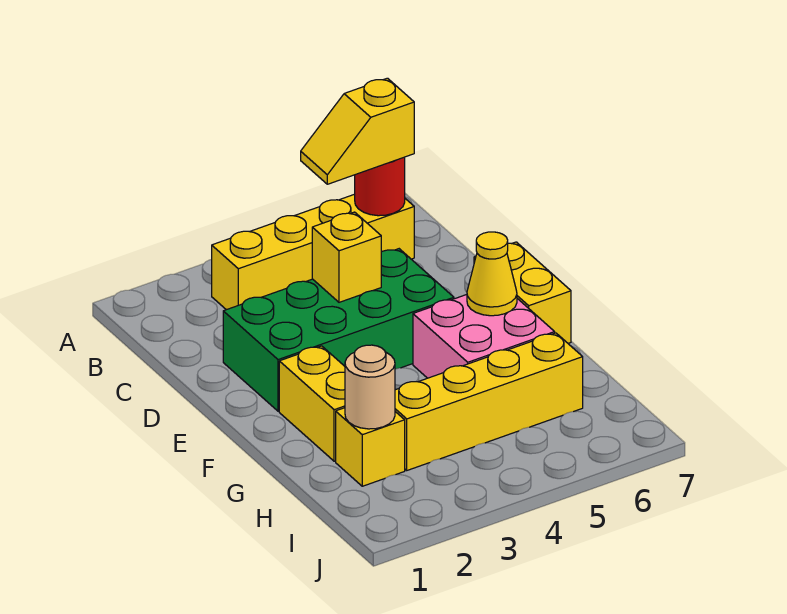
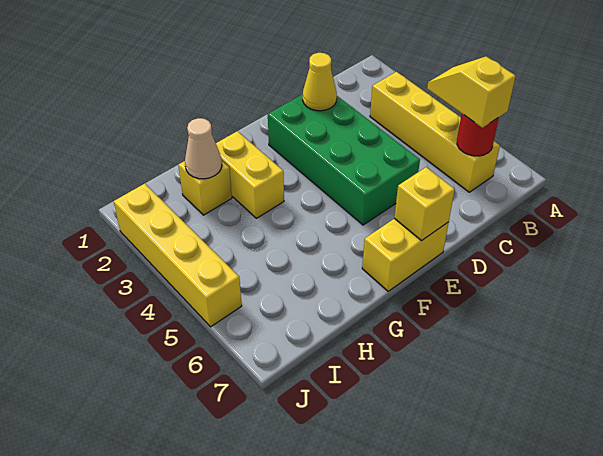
yellow 1x1 brick [312,212,381,302] -> yellow 1x1 brick moved to [394,167,455,241]
yellow 1x2 brick [279,346,345,461] -> yellow 1x2 brick turned to [216,131,284,218]
pink 2x2 brick [413,295,555,378] -> none
yellow 1x1 cone [467,232,517,316] -> yellow 1x1 cone moved to [303,53,337,111]
tan 1x1 round brick [345,345,395,429] -> tan 1x1 cone [185,118,222,179]
yellow 1x4 brick [395,333,583,470] -> yellow 1x4 brick moved to [113,184,242,327]

